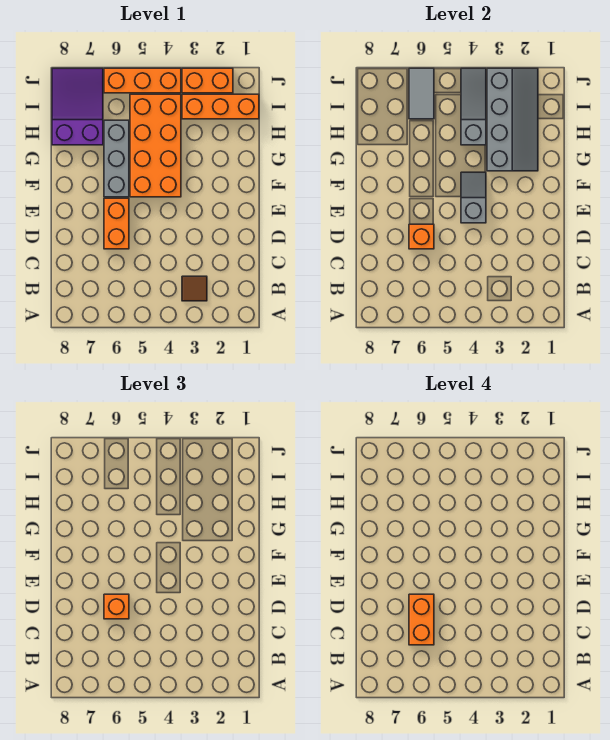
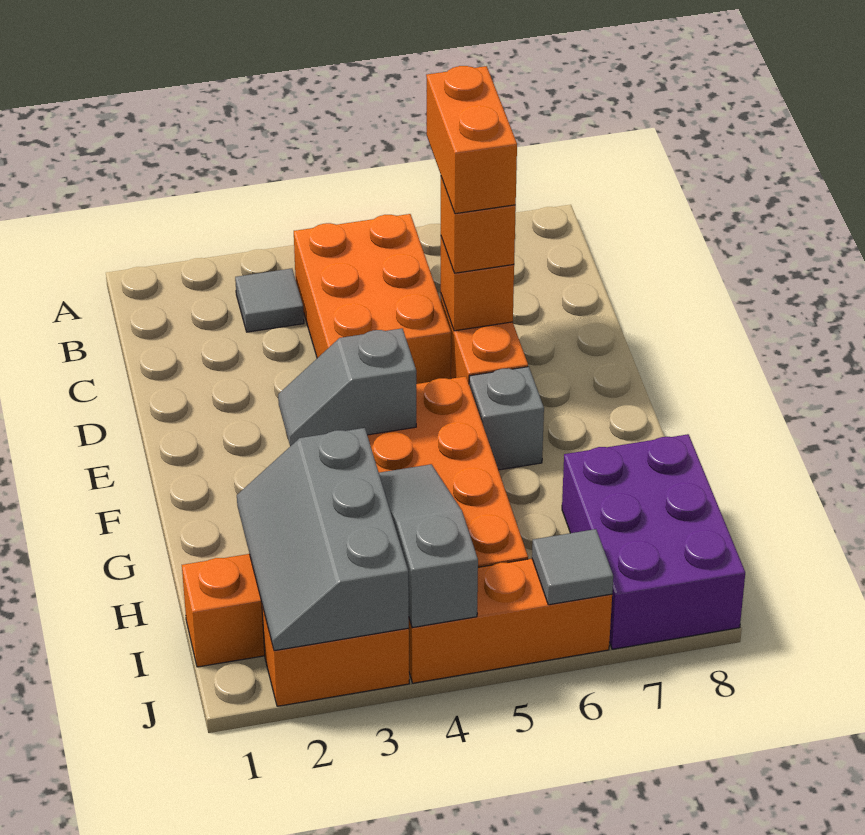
brown 1x1 tile [182,276,207,301] -> grey 1x1 tile [235,268,304,332]
none -> orange 2x3 brick [294,214,451,384]
grey 1x2 slope [461,172,486,223] -> grey 1x2 slope turned to [278,328,416,446]
grey 1x3 brick [104,120,129,197] -> grey 1x1 brick [469,367,544,470]
grey 2x4 slope [487,68,538,171] -> grey 2x3 slope [237,428,409,651]
grey 1x3 slope [461,68,486,145] -> grey 1x3 slope turned to [379,464,478,628]
purple 2x3 slope [52,68,103,145] -> purple 2x3 brick [562,434,745,649]
grey 1x2 tile [409,68,434,119] -> grey 1x1 tile [532,529,613,605]

